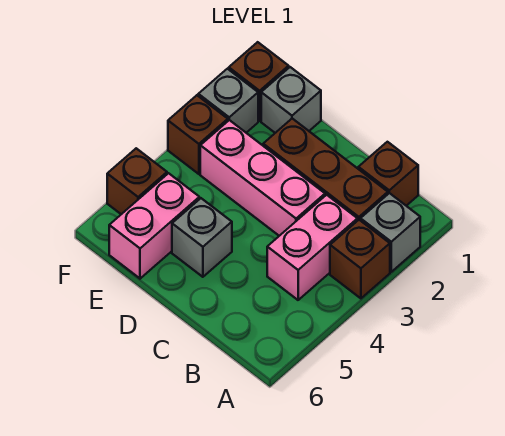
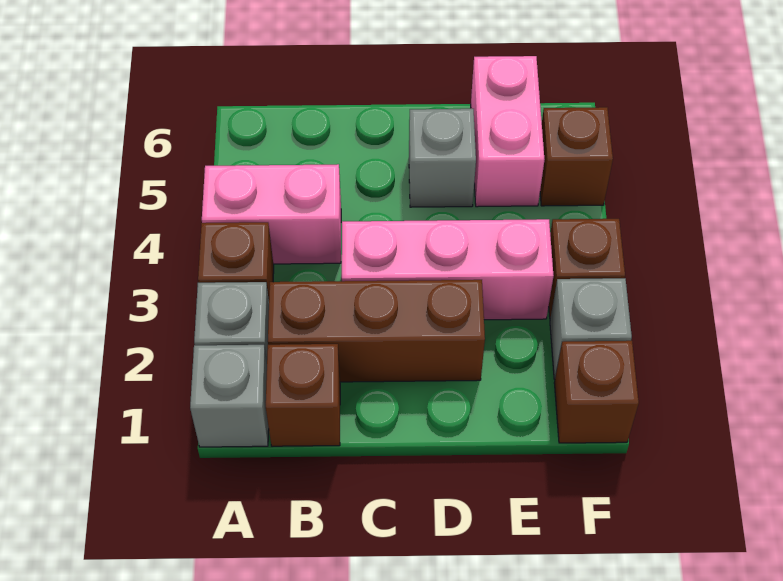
pink 1x2 brick [267,195,357,300] -> pink 1x2 brick turned to [202,164,341,264]
grey 1x1 brick [261,67,321,133] -> grey 1x1 brick moved to [190,345,269,447]

